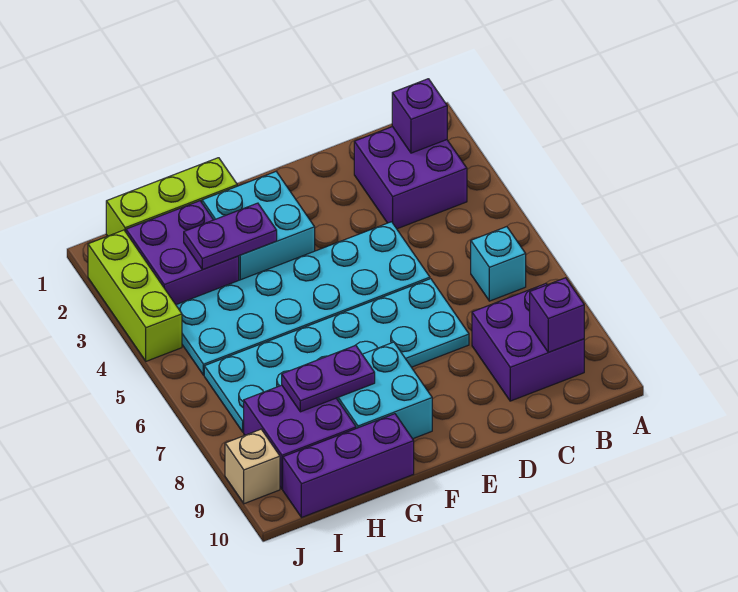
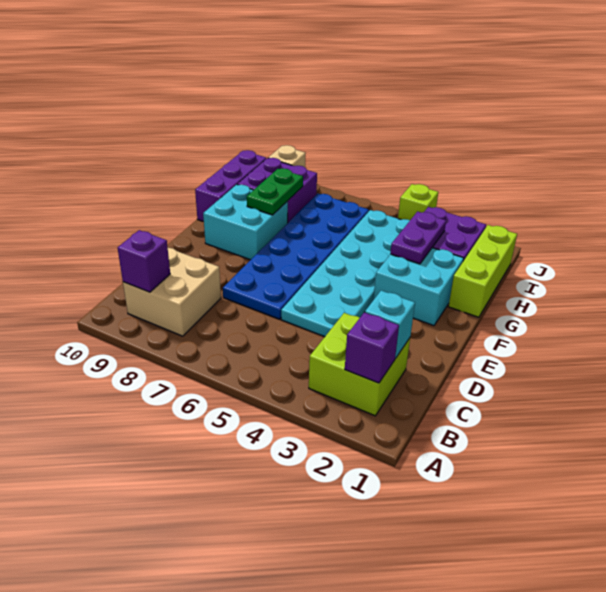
purple 2x2 brick [354,127,467,229] -> lime 2x2 brick [309,313,410,416]
cyan 1x1 brick [471,227,526,301] -> cyan 1x1 brick moved to [365,290,415,359]
purple 2x2 brick [472,283,584,401] -> tan 2x2 brick [123,248,221,336]
cyan 2x6 plate [204,279,469,432] -> blue 2x6 plate [223,194,369,319]
purple 1x2 plate [282,345,375,412] -> green 1x2 plate [247,169,303,215]
lime 1x3 brick [88,230,182,361] -> lime 1x1 brick [398,184,438,220]

